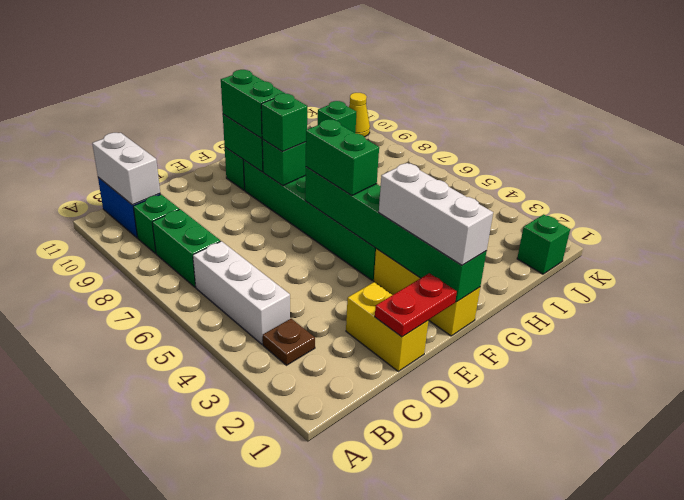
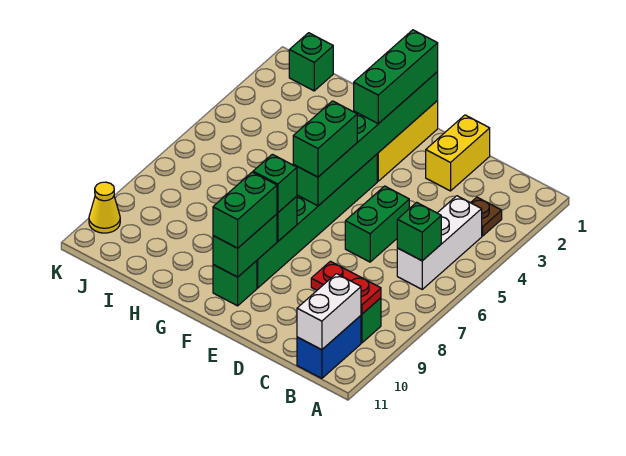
green 1x2 brick [152,209,221,287] -> green 1x2 brick moved to [345,186,409,262]
red 1x2 plate [375,273,457,337] -> red 1x2 plate moved to [311,261,381,314]
white 1x3 brick [379,163,493,265] -> green 1x3 brick [354,30,438,124]
green 1x1 brick [318,101,356,133] -> green 1x1 brick moved to [397,202,441,261]

